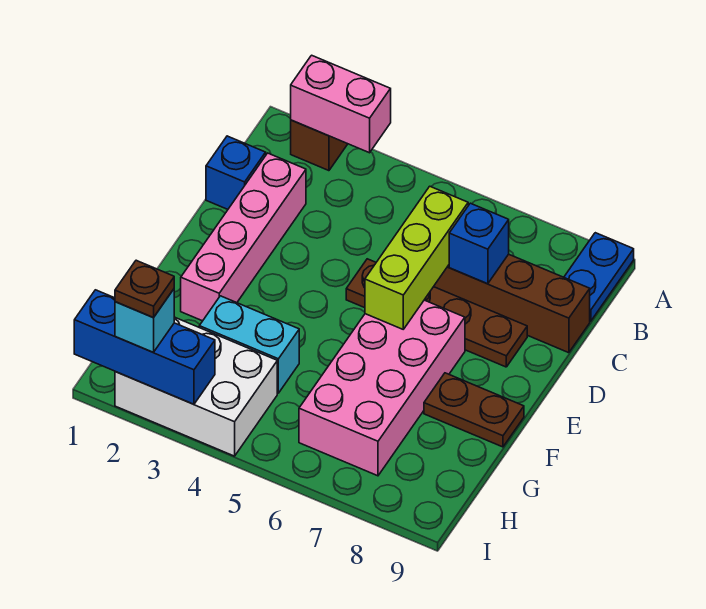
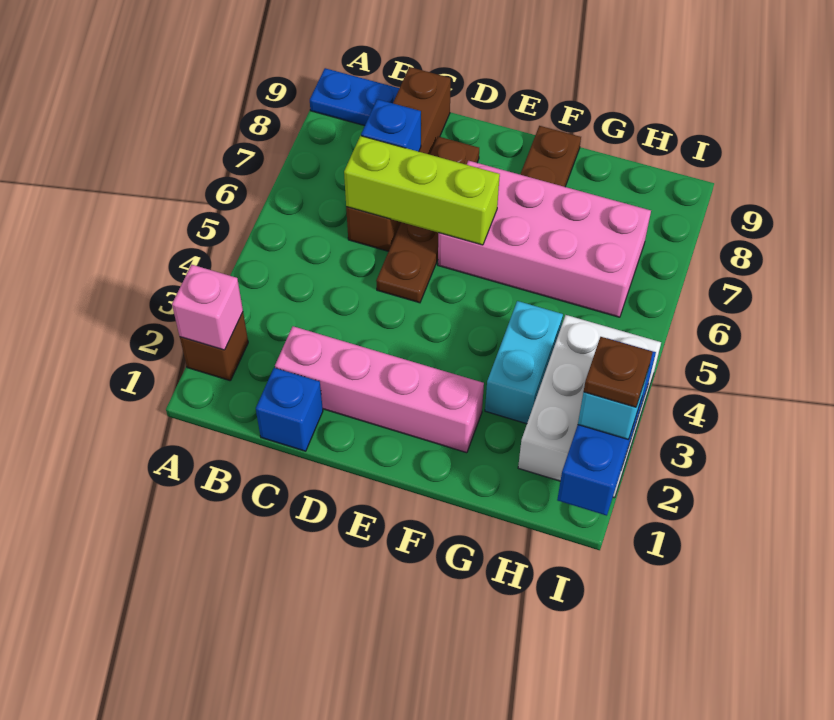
pink 1x2 brick [291,55,391,153] -> pink 1x1 brick [172,265,243,350]

